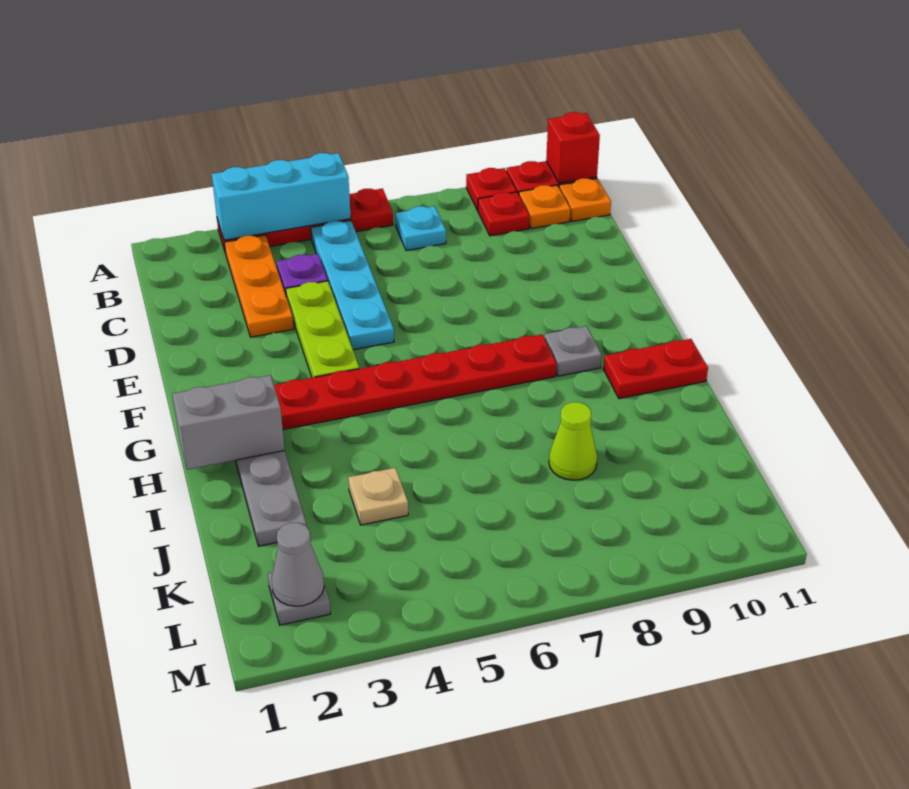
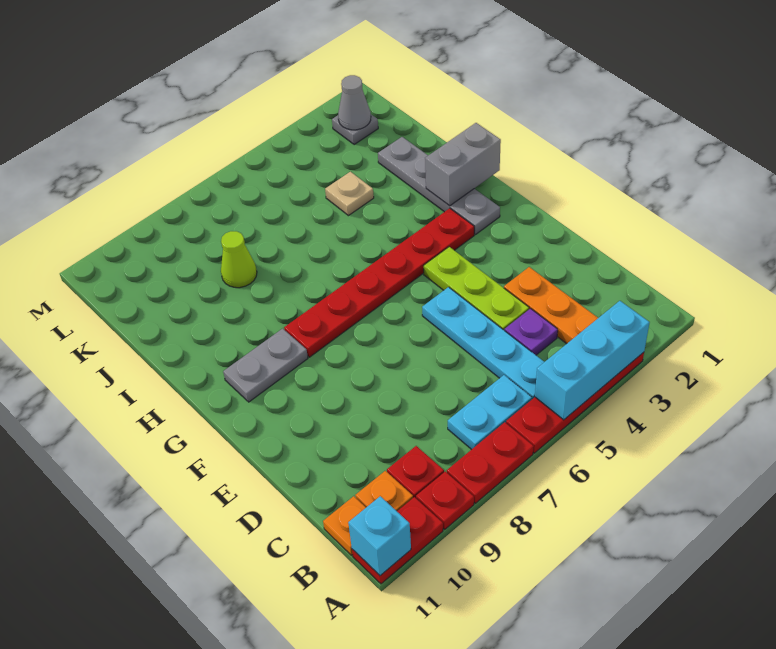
red 1x1 brick [546,112,600,183] -> cyan 1x1 brick [348,496,411,576]
cyan 1x1 plate [395,206,446,251] -> cyan 1x2 plate [448,375,532,450]
grey 1x1 plate [544,326,602,376] -> grey 1x2 plate [223,329,308,402]
red 1x2 plate [603,339,708,399] -> red 1x2 plate moved to [447,422,534,503]

